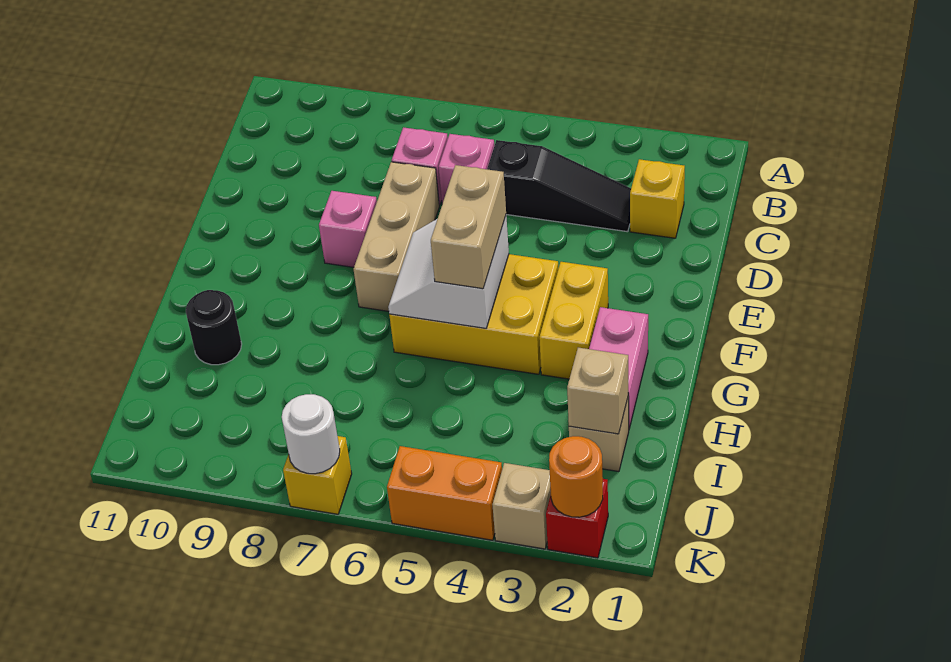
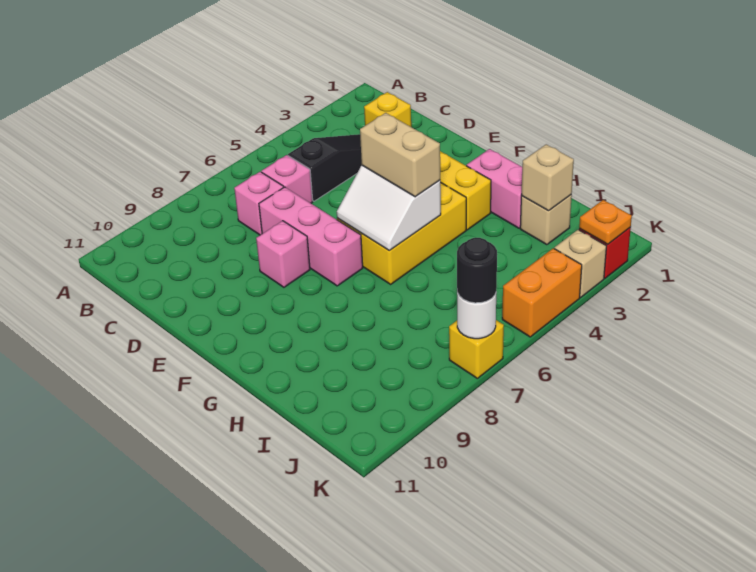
tan 1x3 brick [354,162,439,311] -> pink 1x3 brick [259,187,363,286]
black 1x1 round brick [186,290,242,365] -> black 1x1 round brick moved to [457,238,497,303]
orange 1x1 round brick [549,436,603,517] -> orange 1x1 plate [579,200,632,244]

